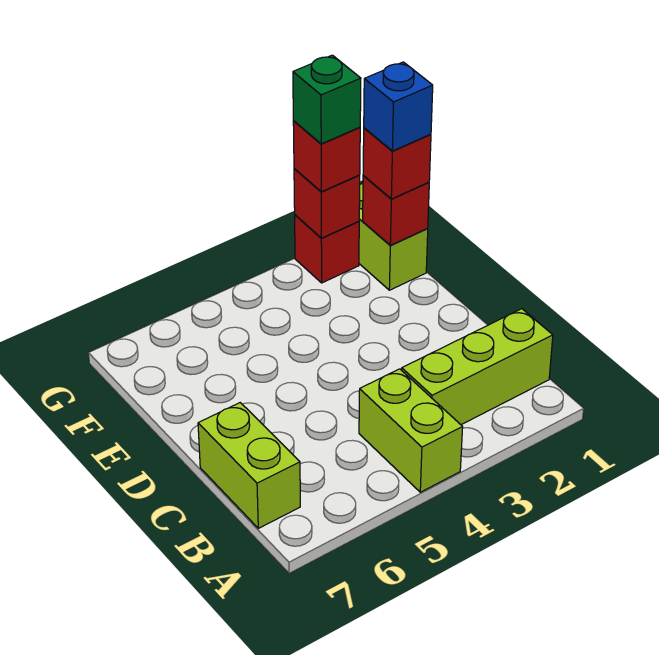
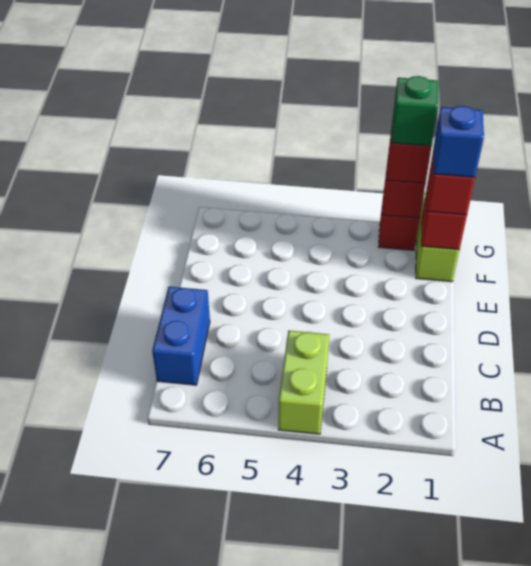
lime 1x3 brick [402,309,553,425] -> none
lime 1x2 brick [198,403,300,528] -> blue 1x2 brick [152,287,210,385]

